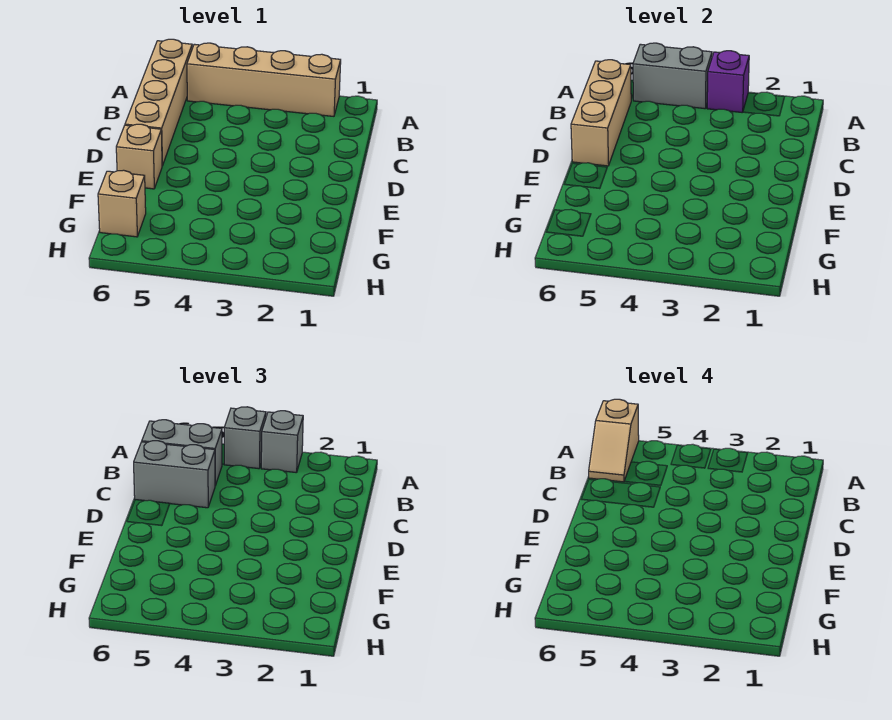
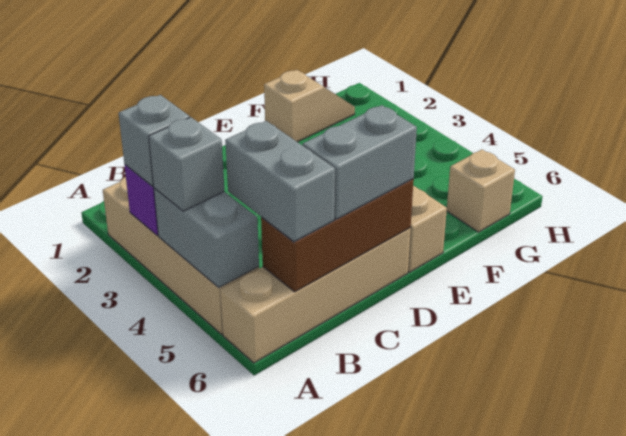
tan 1x2 slope [589,399,639,482] -> tan 1x2 slope moved to [264,70,355,142]
tan 1x3 brick [571,60,631,166] -> brown 1x3 brick [261,179,414,292]
grey 1x2 brick [134,441,215,508] -> grey 1x2 brick turned to [303,105,417,219]

